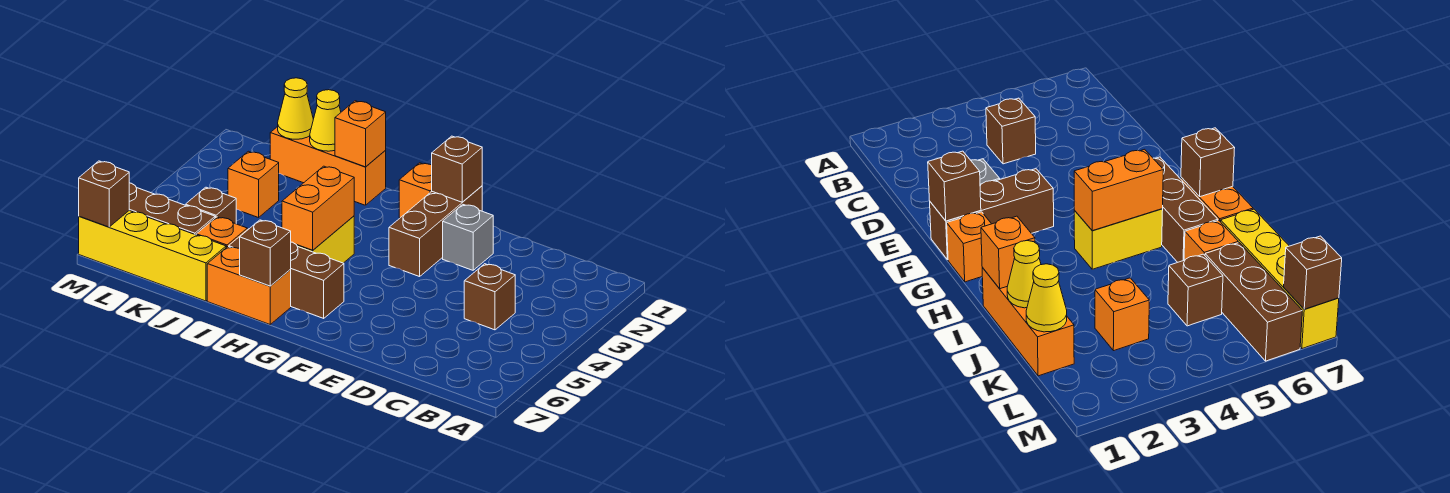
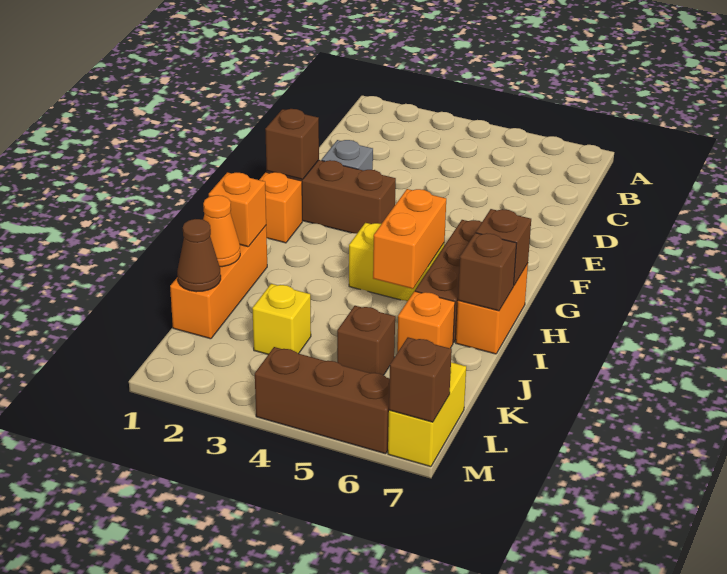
brown 1x1 brick [464,264,515,330] -> brown 1x1 brick moved to [458,233,517,311]
orange 1x2 brick [282,166,354,250] -> orange 1x2 brick turned to [373,189,446,289]
yellow 1x1 cone [310,90,341,151] -> orange 1x1 cone [203,195,240,267]
yellow 1x4 brick [79,211,226,301] -> yellow 1x2 brick [388,362,466,467]
yellow 1x1 cone [278,78,313,139] -> brown 1x1 cone [177,219,221,292]
orange 1x1 brick [228,151,279,218] -> yellow 1x1 brick [252,284,311,354]
brown 1x3 brick [129,183,215,235] -> brown 1x3 brick turned to [255,347,390,454]

